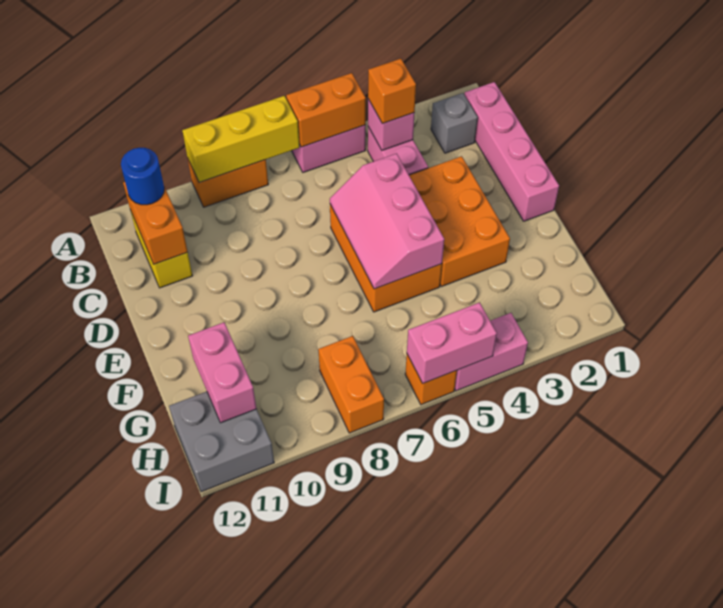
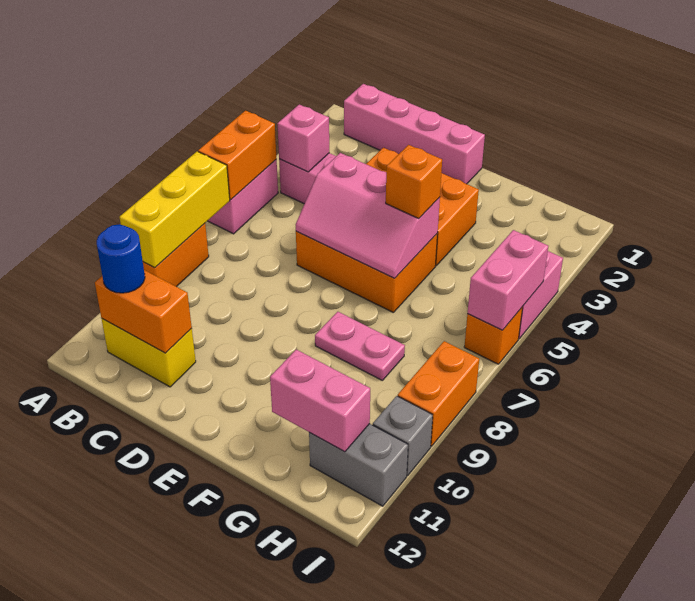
grey 1x1 brick [431,93,478,153] -> grey 1x1 brick moved to [373,396,433,476]
orange 1x1 brick [368,59,416,124] -> orange 1x1 brick moved to [386,145,442,219]
none -> pink 1x2 plate [315,312,405,380]
orange 1x2 brick [318,336,384,433] -> orange 1x2 brick turned to [398,341,479,446]
grey 2x2 brick [169,391,274,492] -> grey 1x2 brick [309,424,408,506]

